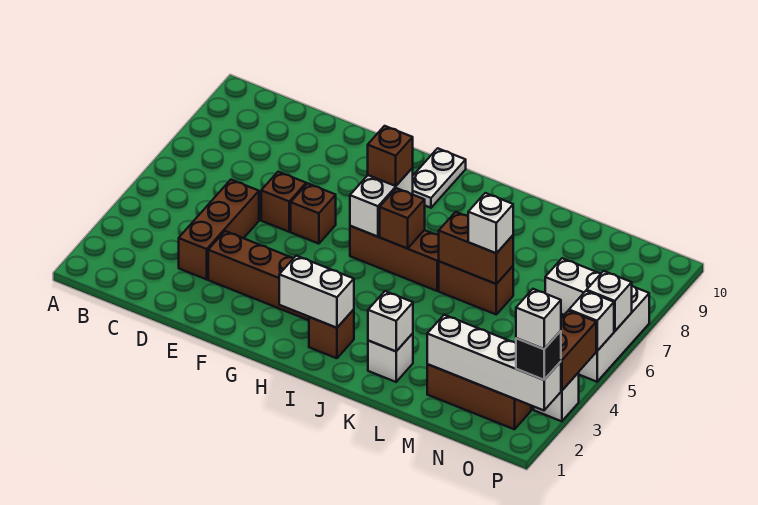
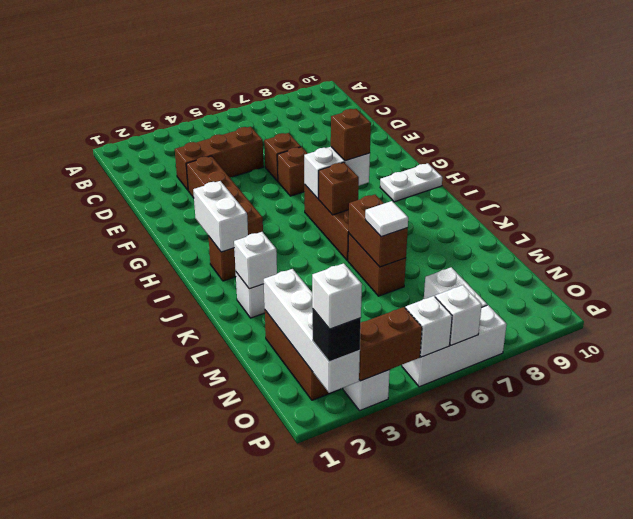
white 1x1 brick [468,193,513,253] -> white 1x1 tile [365,201,408,237]

